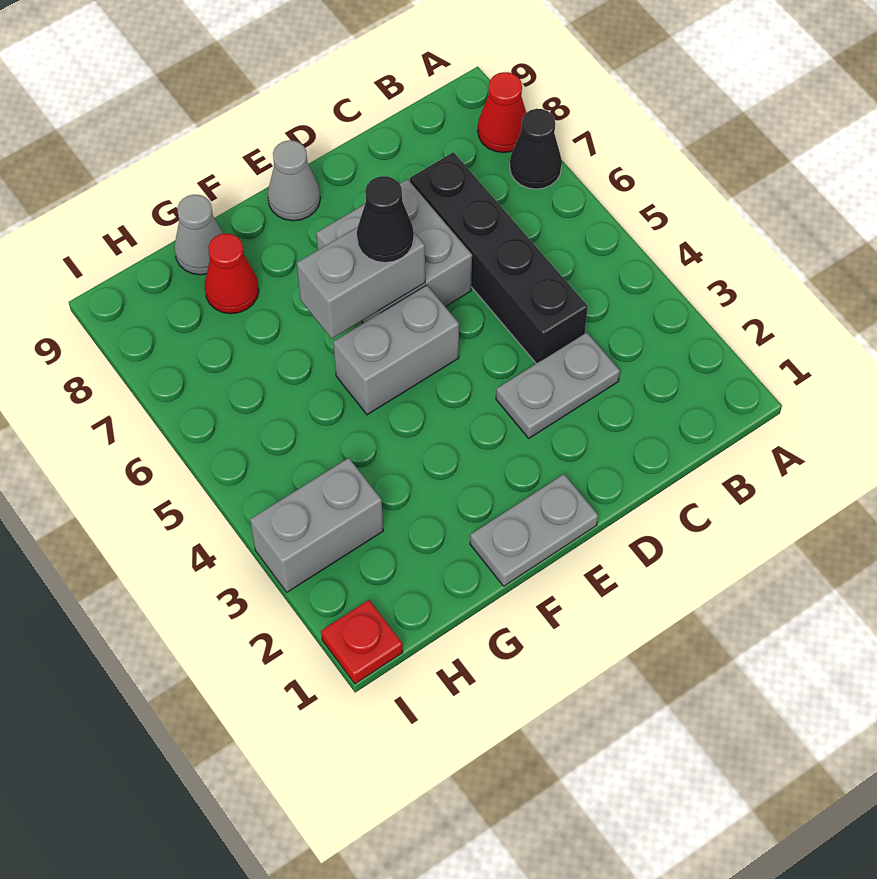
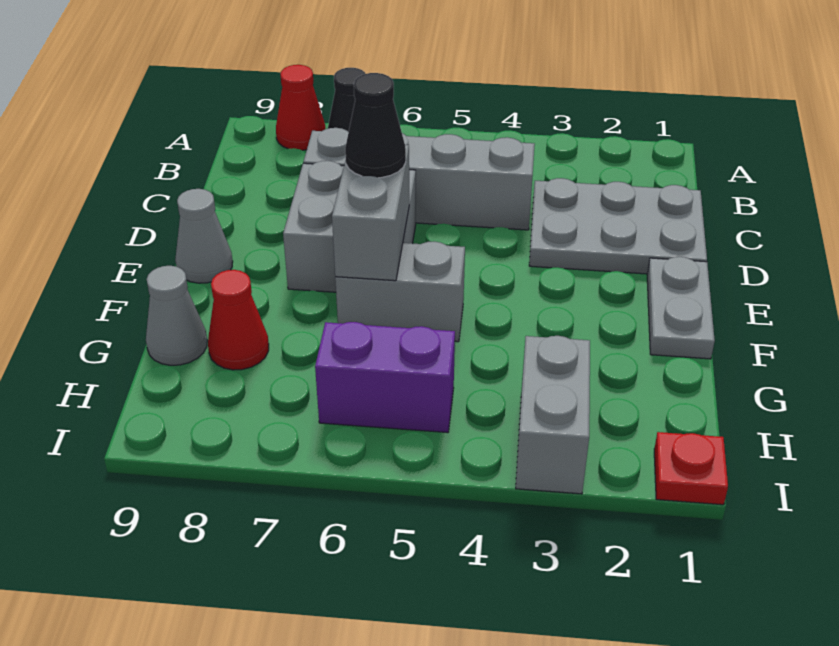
grey 1x2 plate [496,332,620,438] -> grey 2x3 plate [529,178,707,274]
black 1x4 brick [410,152,588,363] -> grey 1x4 brick [303,128,535,230]
grey 1x2 brick [333,285,459,415] -> grey 1x2 brick turned to [335,241,465,342]
none -> purple 1x2 brick [315,322,455,433]

